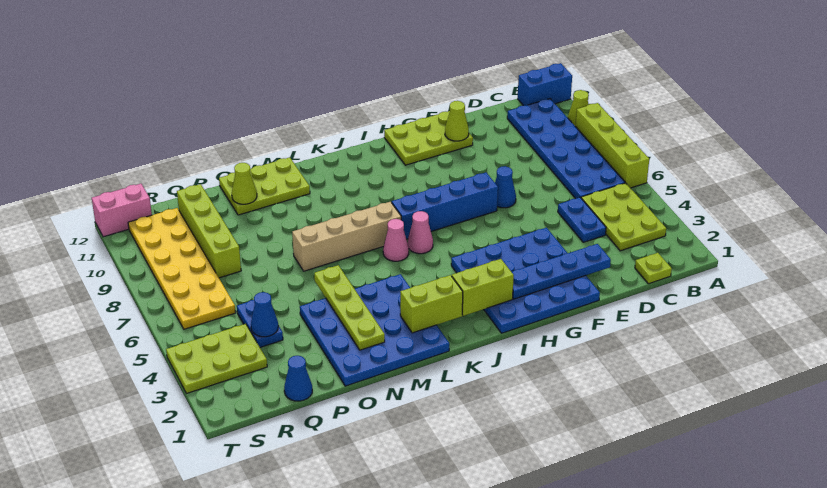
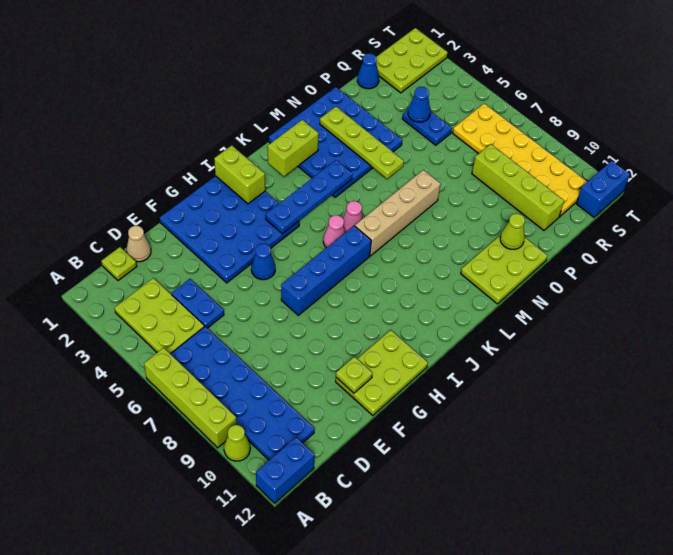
none -> tan 1x1 cone [127,226,151,262]
blue 1x4 plate [512,244,611,299] -> blue 1x4 plate moved to [266,160,352,234]
blue 1x1 cone [495,166,516,208] -> blue 1x1 cone moved to [251,244,275,280]
lime 1x1 cone [445,101,469,141] -> lime 1x1 plate [336,357,373,393]
lime 1x2 brick [452,259,514,316] -> lime 1x2 brick turned to [214,145,265,204]
lime 2x3 plate [166,324,267,393] -> lime 2x3 plate moved to [376,28,448,93]
pink 1x2 brick [92,184,152,237] -> blue 1x2 brick [576,161,630,217]

